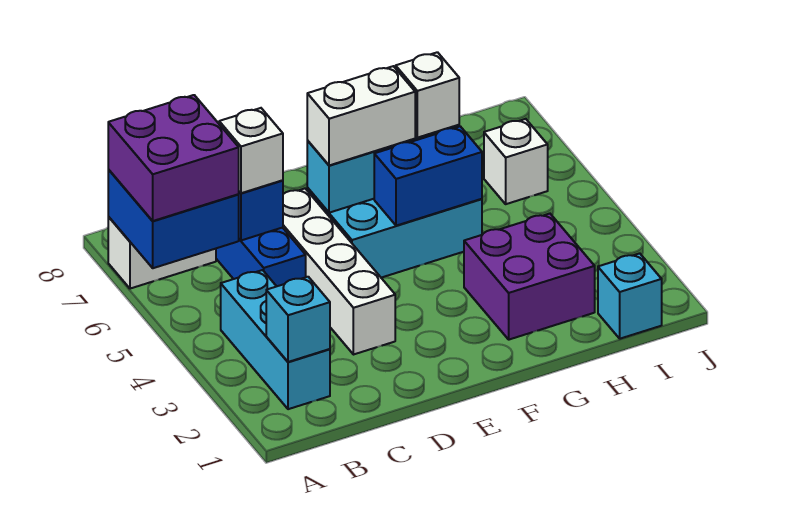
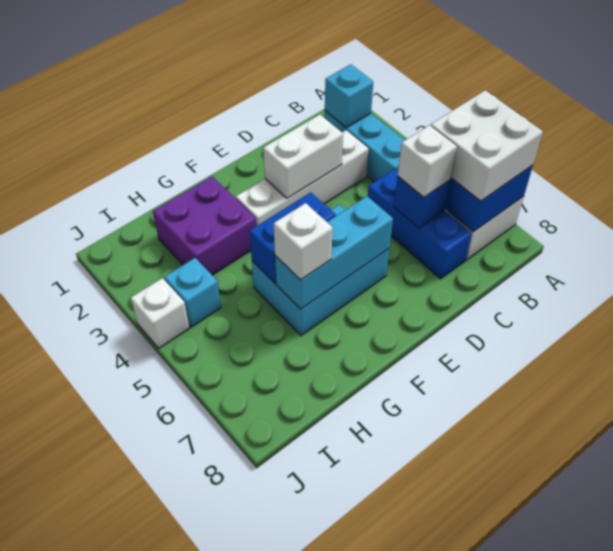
purple 2x2 brick [108,95,239,221] -> white 2x2 brick [431,90,543,201]
white 1x4 brick [283,189,395,355] -> white 1x4 brick turned to [236,130,369,226]
white 1x2 brick [307,66,415,165] -> white 1x2 brick moved to [263,115,343,198]
cyan 1x1 brick [598,253,662,339] -> cyan 1x1 brick moved to [164,258,221,327]
white 1x1 brick [484,119,548,204] -> white 1x1 brick moved to [131,278,189,348]

